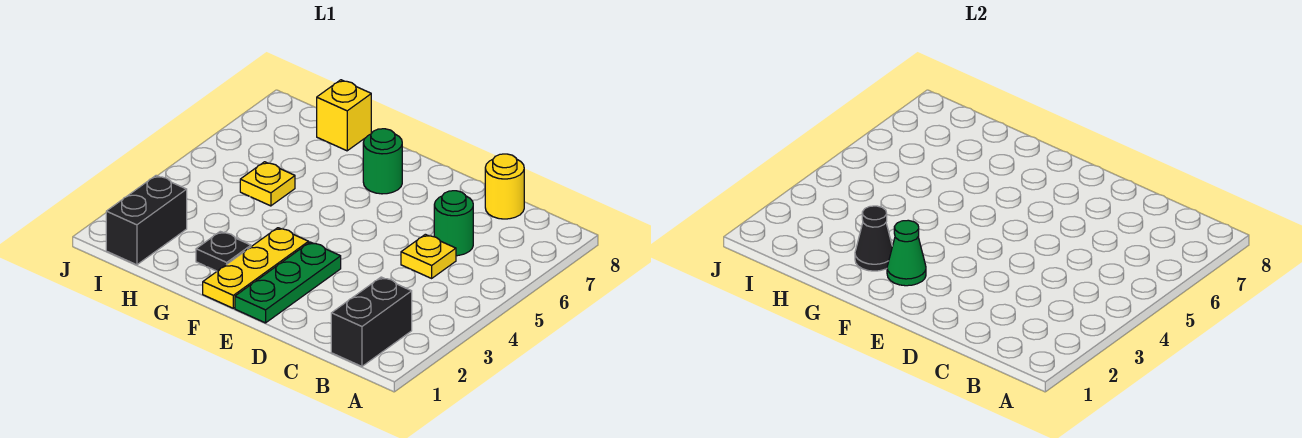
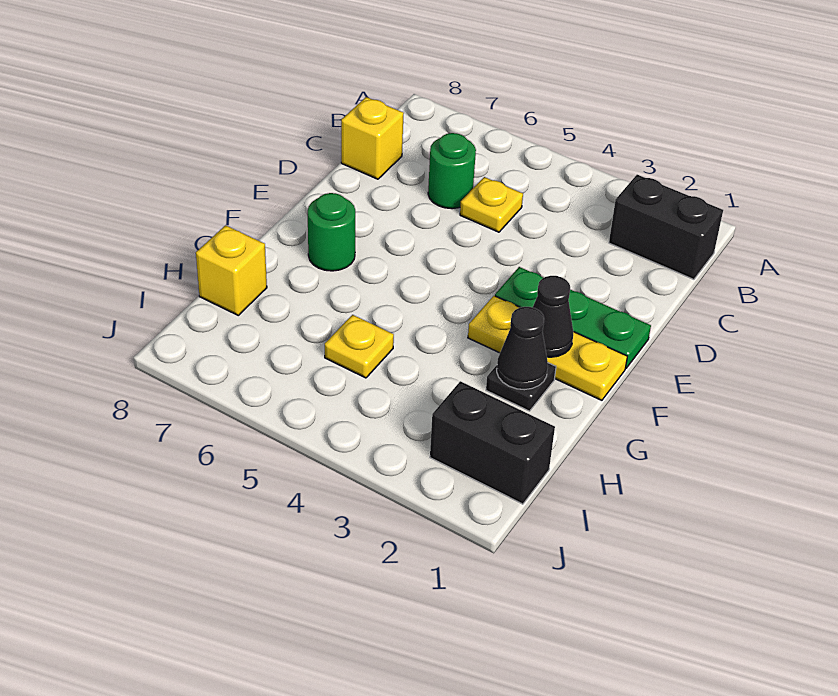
yellow 1x1 round brick [485,154,524,219] -> yellow 1x1 brick [341,97,404,179]
green 1x1 cone [887,220,926,286] -> black 1x1 cone [533,276,573,357]

